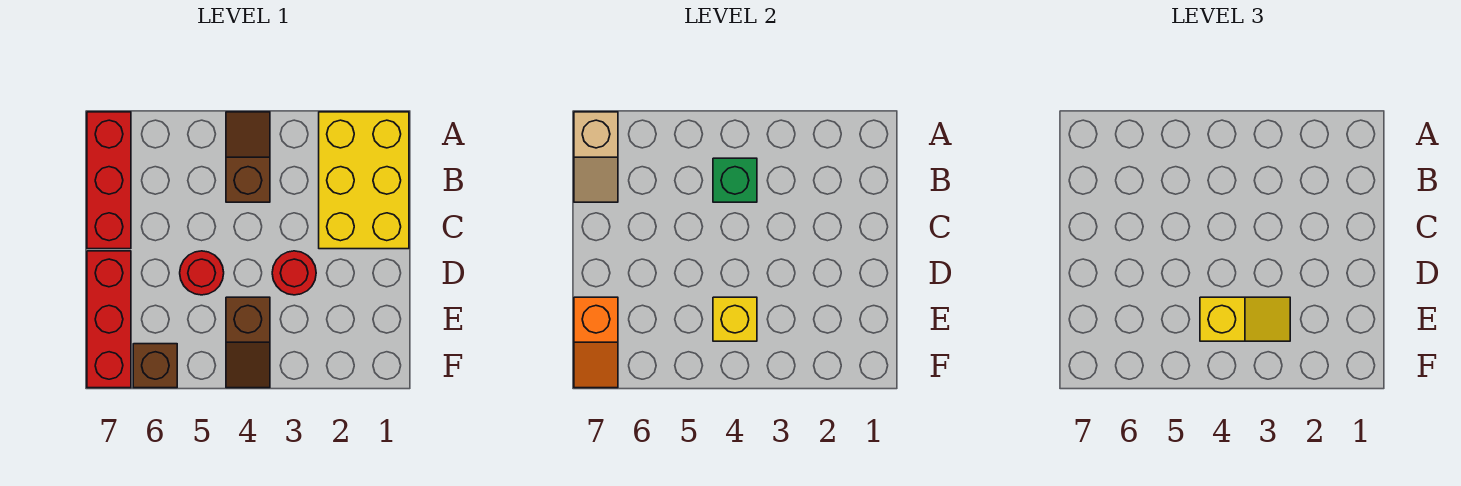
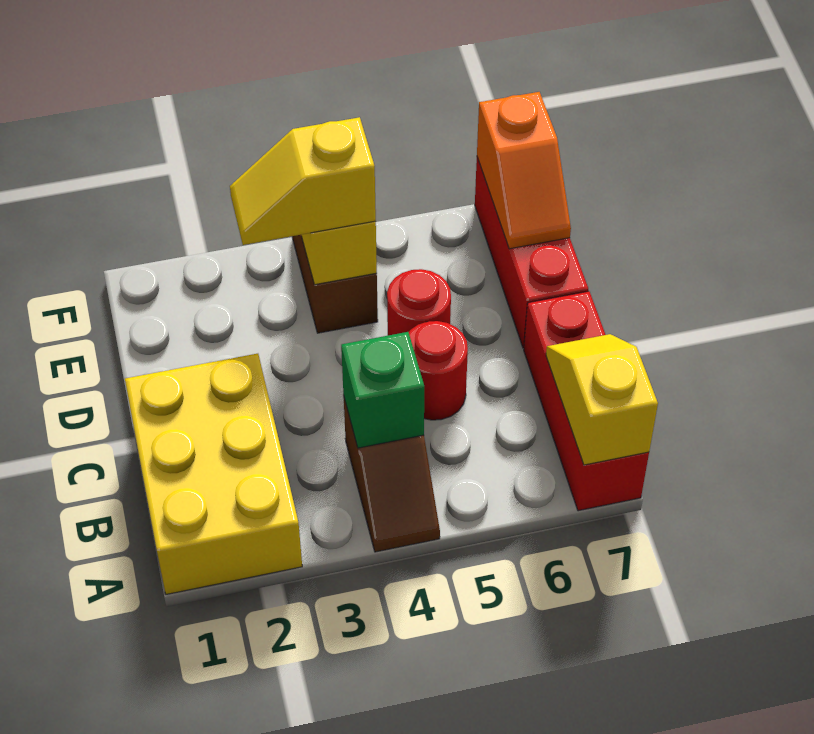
tan 1x2 slope [574,112,618,202] -> yellow 1x2 slope [546,334,658,465]
red 1x1 round brick [272,251,316,295] -> red 1x1 round brick moved to [409,321,468,420]
orange 1x2 slope [574,297,618,388] -> orange 1x2 slope turned to [477,92,571,249]
brown 1x1 brick [133,344,177,388] -> none

